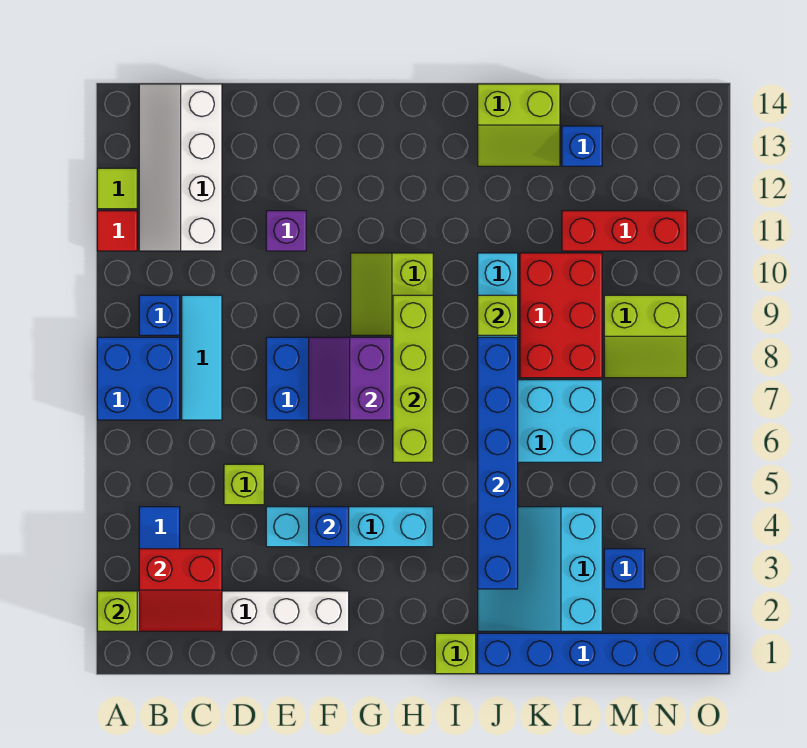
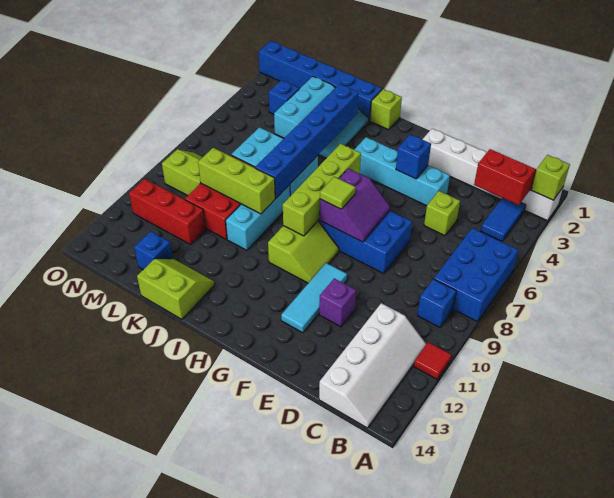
blue 2x2 brick [97,337,180,420] -> blue 2x3 brick [434,228,519,322]
lime 1x1 tile [97,168,137,209] -> lime 1x1 tile moved to [320,177,356,209]
cyan 1x3 tile [182,295,222,420] -> cyan 1x3 tile moved to [281,263,347,333]
lime 1x1 brick [478,295,518,335] -> lime 1x3 brick [198,148,275,214]

